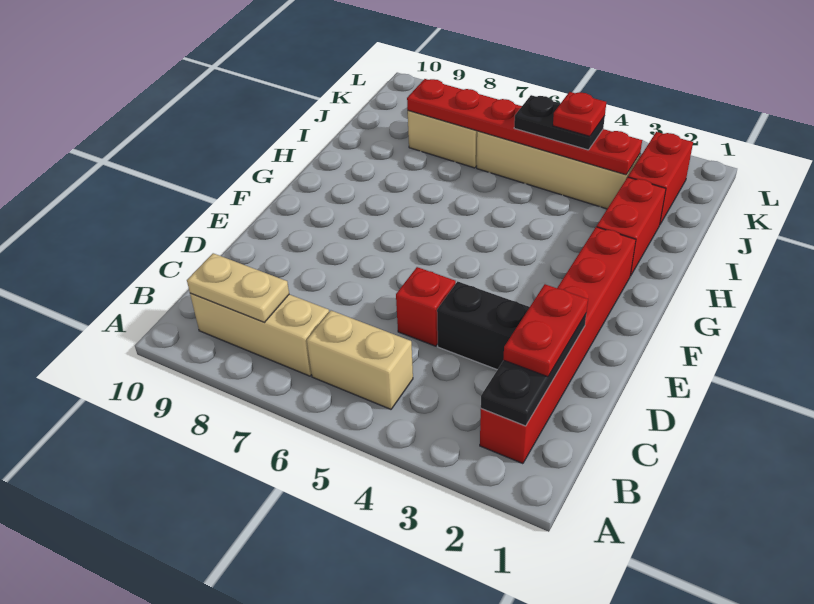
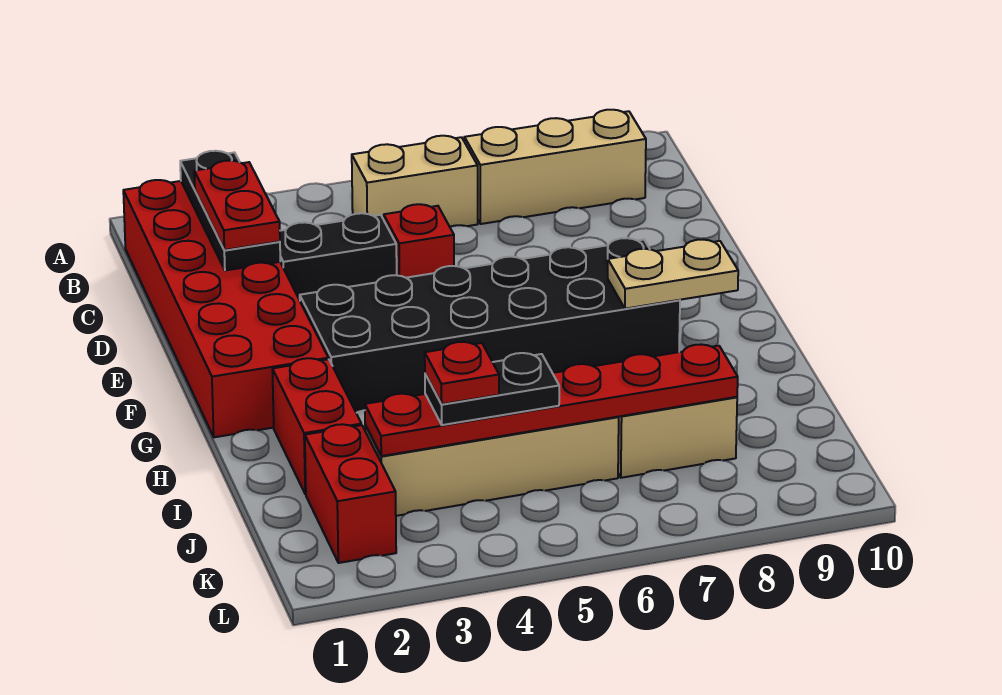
red 1x6 brick [480,227,636,464] -> red 2x6 brick [123,180,328,437]
tan 1x2 plate [187,253,289,322] -> tan 1x2 plate moved to [608,240,738,309]
none -> black 2x6 brick [300,238,680,413]

